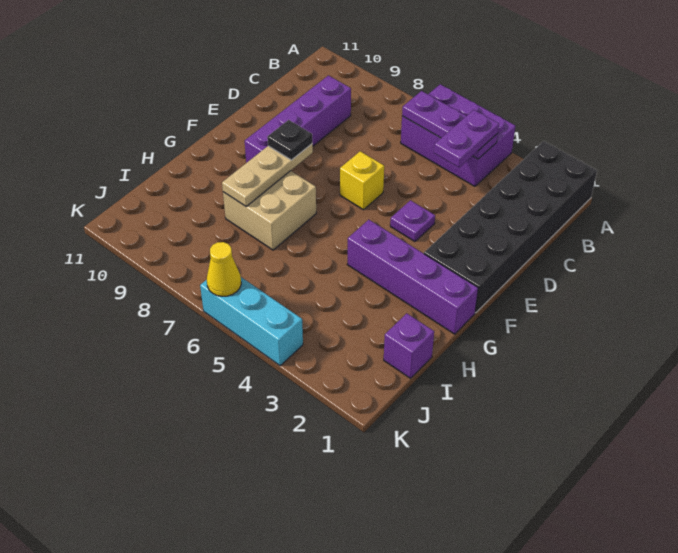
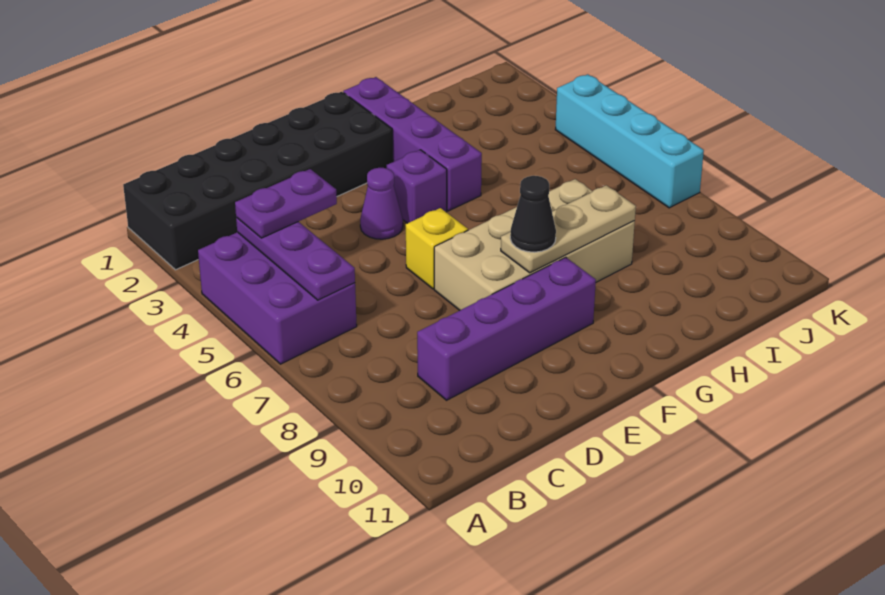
purple 1x1 plate [390,200,435,242] -> purple 1x1 cone [360,168,403,239]
black 1x1 plate [267,120,312,160] -> black 1x1 cone [510,176,556,252]
tan 2x2 brick [223,171,316,250] -> tan 2x4 brick [434,179,635,310]
purple 1x1 brick [384,313,434,378] -> purple 1x1 brick moved to [387,150,447,223]
cyan 1x3 brick [200,277,303,366] -> cyan 1x4 brick [555,74,704,208]
yellow 1x1 cone [207,242,241,296] -> none

